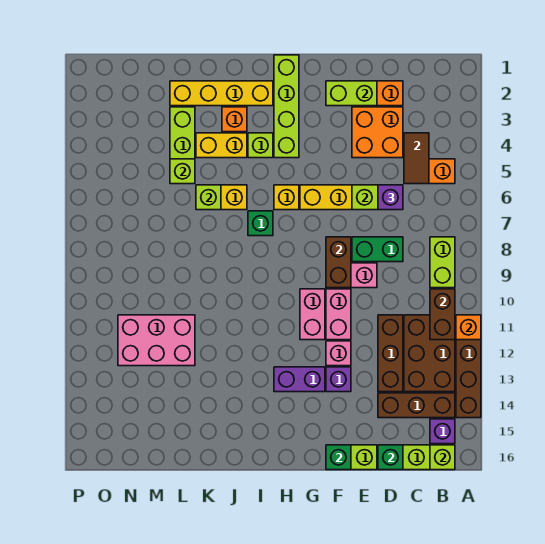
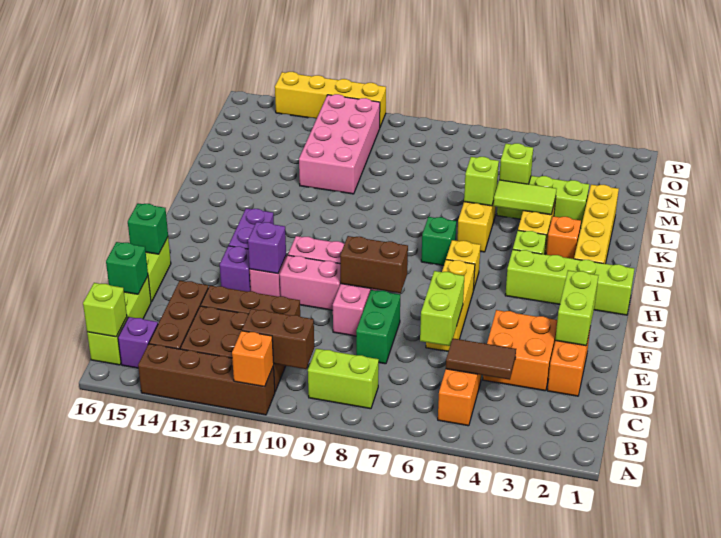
purple 1x1 brick [378,185,403,210] -> purple 1x1 brick moved to [248,222,286,274]
none -> lime 1x2 tile [493,180,556,215]
pink 2x3 brick [118,315,195,366] -> pink 2x4 brick [299,94,380,194]
none -> yellow 1x4 brick [275,72,386,127]

